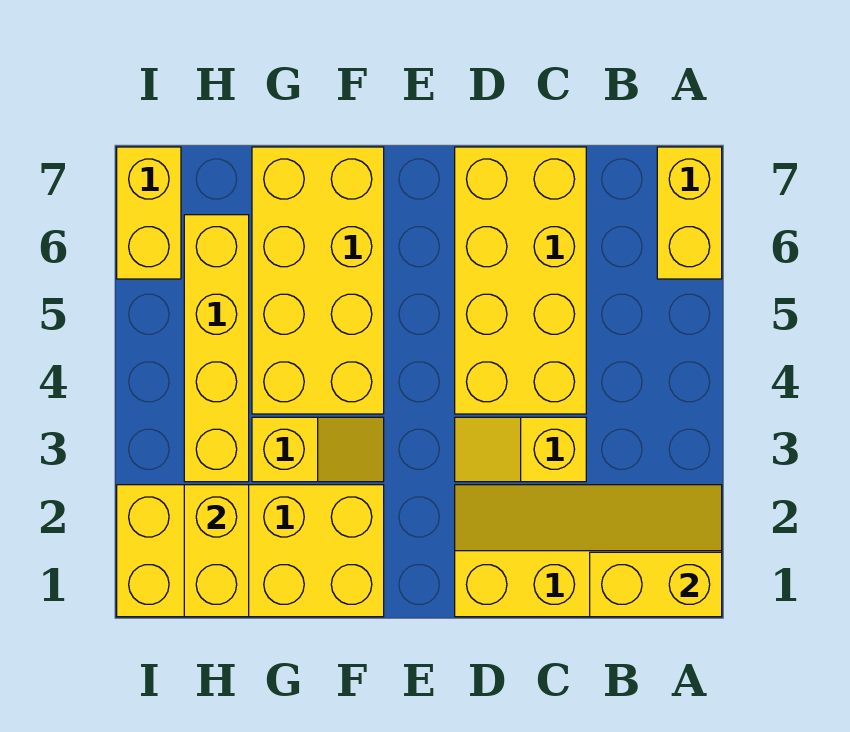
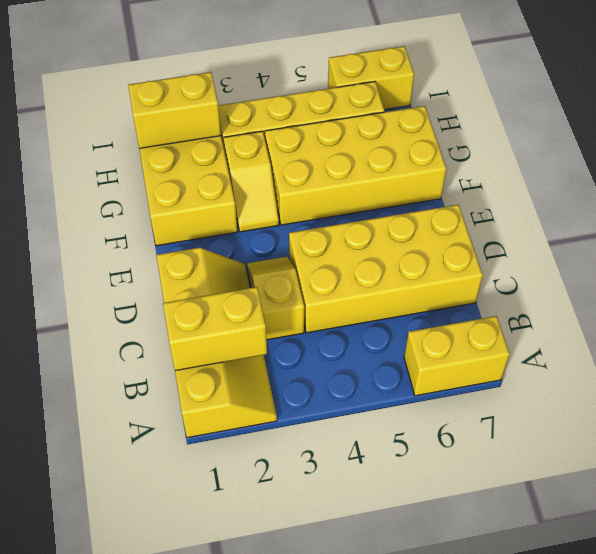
yellow 1x2 brick [590,552,722,617] -> yellow 1x2 brick turned to [163,287,267,371]

